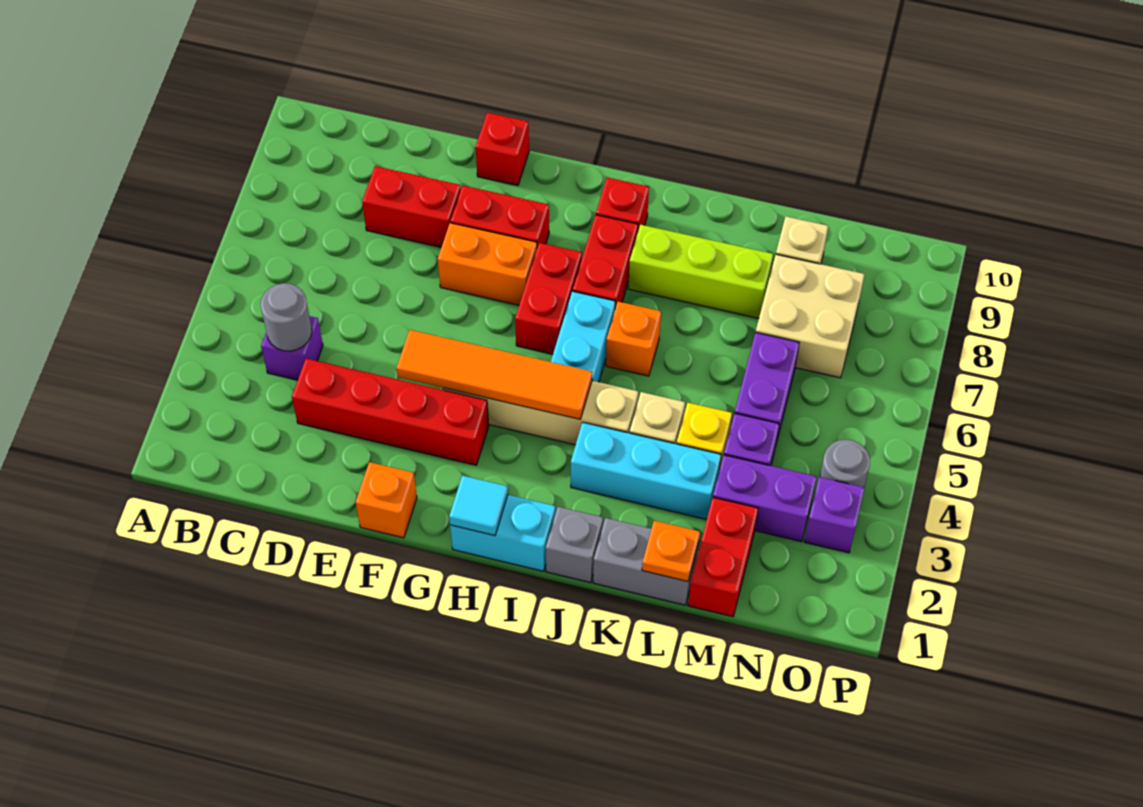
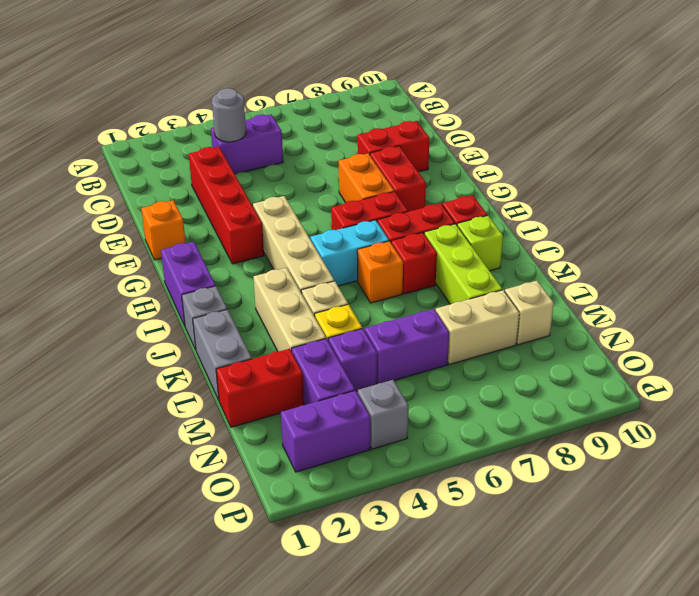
purple 1x1 brick [261,316,323,380] -> purple 1x2 brick [211,115,283,174]
red 1x2 brick [362,166,461,247] -> red 1x2 brick turned to [357,121,430,172]
orange 1x4 tile [397,330,592,419] -> none
red 1x1 brick [475,112,529,186] -> red 1x1 brick moved to [391,232,437,294]
cyan 1x2 brick [450,495,555,571] -> purple 1x2 brick [161,242,216,326]
cyan 1x1 tile [449,476,508,535] -> none
cyan 1x3 brick [571,422,721,519] -> tan 1x3 brick [254,268,326,352]
none -> lime 1x1 brick [457,215,503,271]
orange 1x1 plate [642,521,700,581] -> none
tan 2x2 brick [756,255,865,378] -> tan 1x2 brick [436,290,519,364]
purple 1x1 brick [804,477,865,553] -> purple 1x2 brick [281,391,370,472]
grey 1x1 round brick [820,440,870,487] -> grey 1x1 brick [358,380,409,449]

